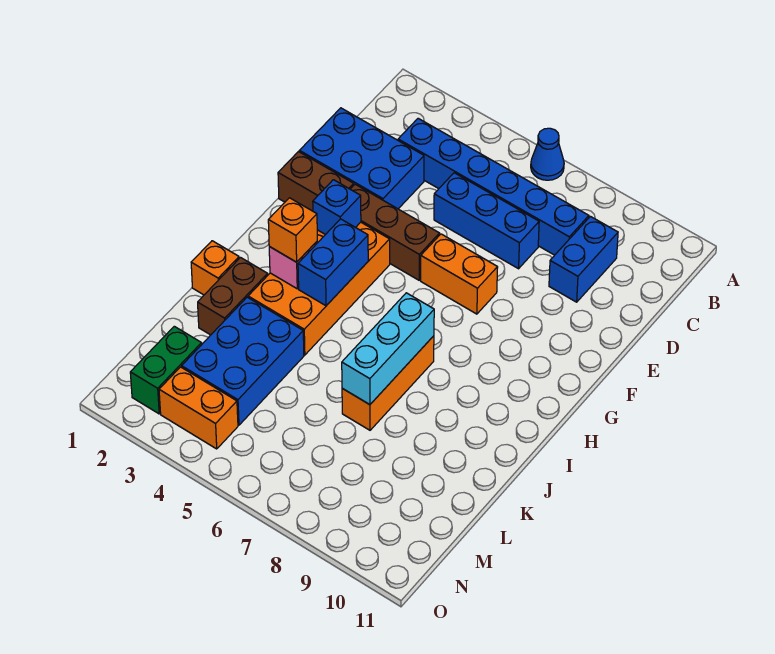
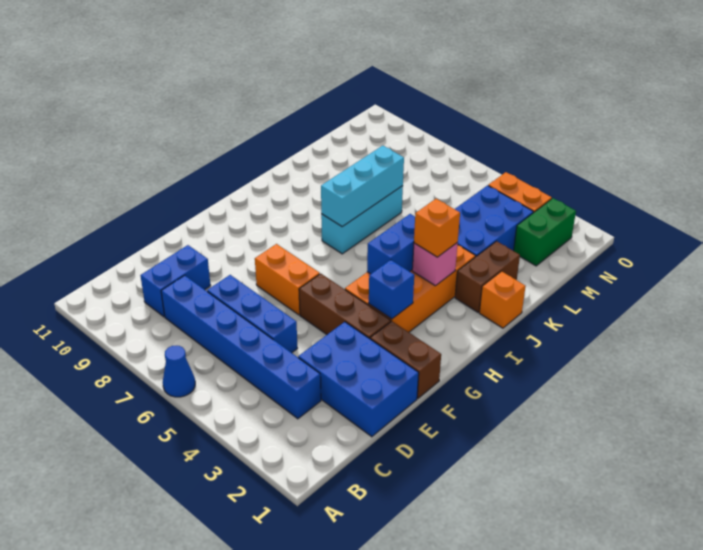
orange 1x3 brick [342,336,434,430] -> cyan 1x3 brick [321,186,403,254]

